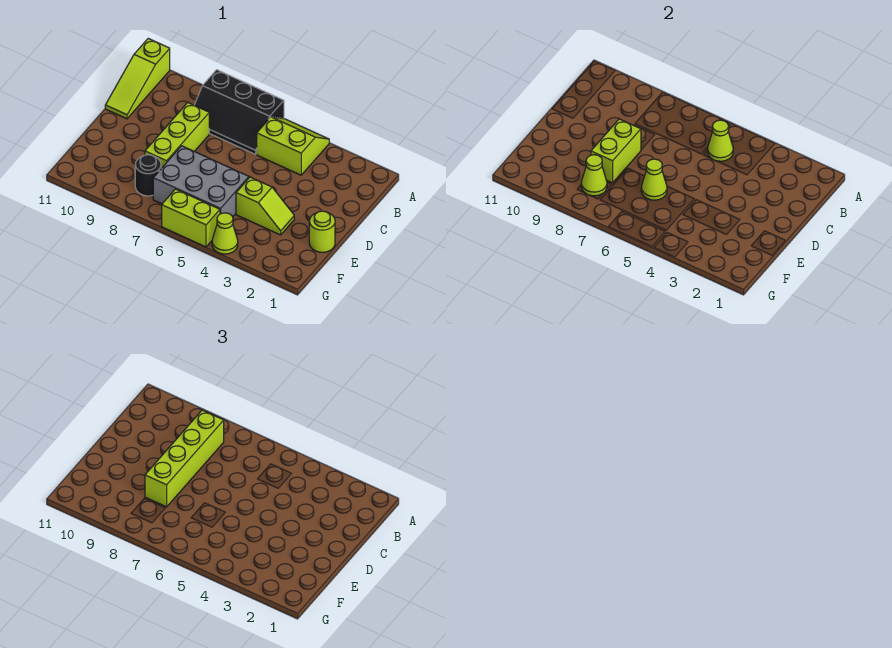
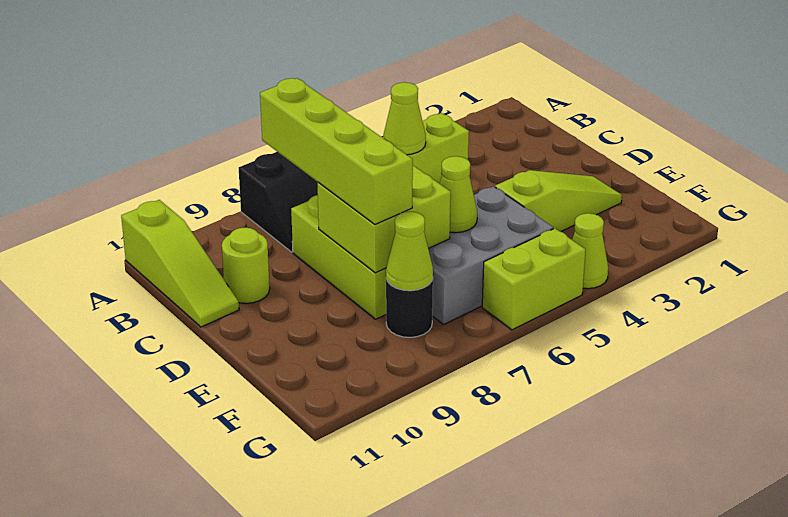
lime 1x2 brick [591,119,641,183] -> lime 2x2 brick [318,165,451,273]
lime 1x1 round brick [309,211,335,252] -> lime 1x1 round brick moved to [222,228,270,303]
lime 1x2 slope [236,177,294,235] -> lime 1x3 slope [495,170,622,232]

